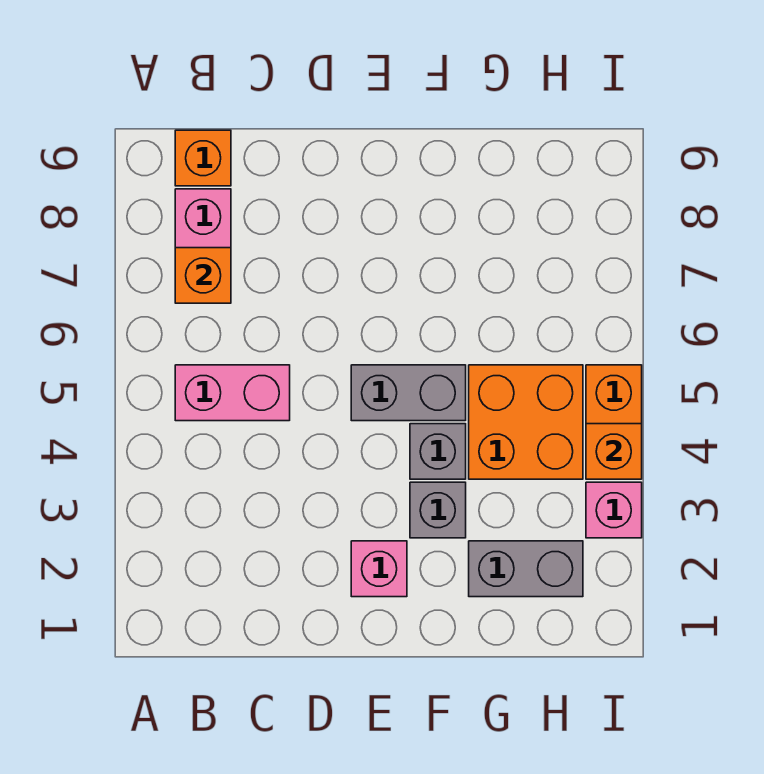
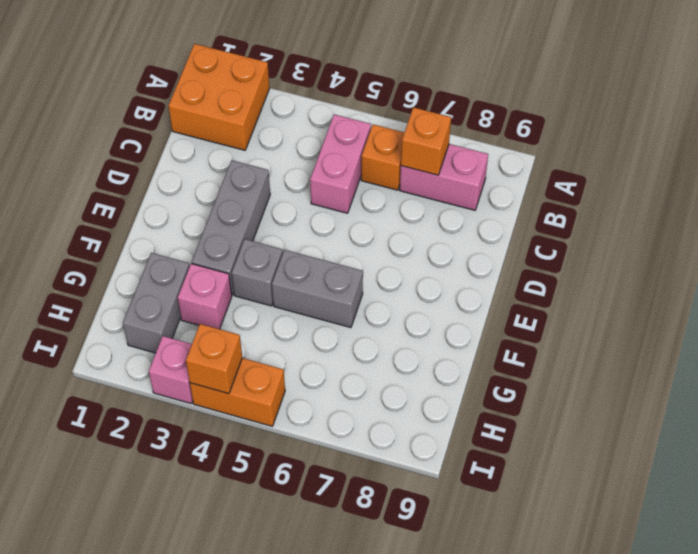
orange 1x1 brick [175,130,231,186] -> orange 1x1 brick moved to [361,124,404,190]
pink 1x1 brick [351,541,407,597] -> pink 1x1 brick moved to [178,263,232,329]
grey 1x2 brick [351,365,466,421] -> grey 1x2 brick turned to [272,250,363,328]
grey 1x1 brick [410,482,466,538] -> grey 1x3 brick [192,160,270,295]
orange 2x2 brick [469,365,583,479] -> orange 2x2 brick moved to [169,44,269,150]

